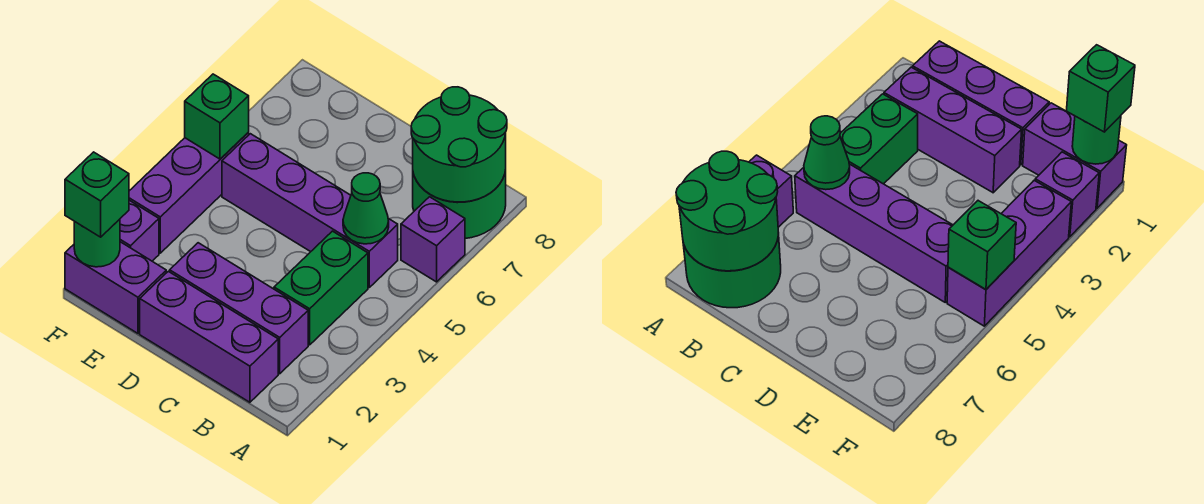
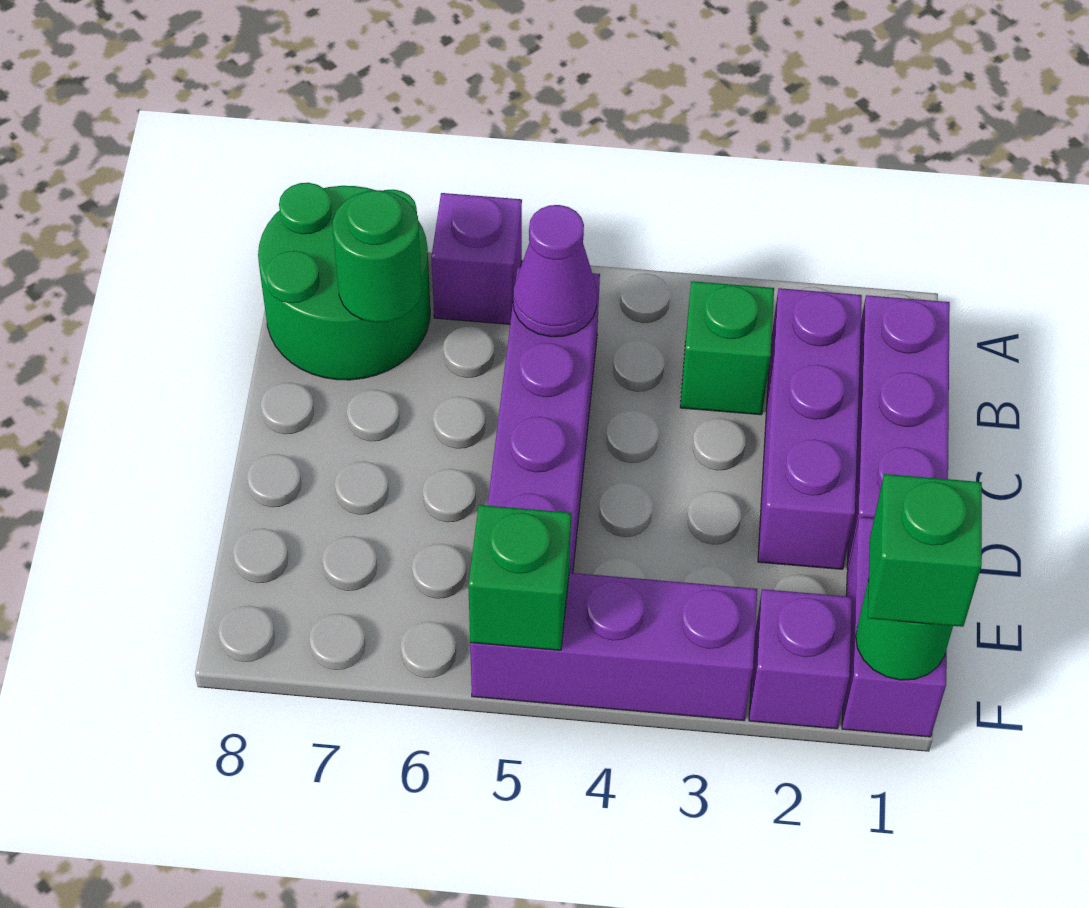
green 2x2 round brick [411,87,507,202] -> green 1x1 round brick [333,190,422,322]
green 1x2 brick [274,231,368,345] -> green 1x1 brick [680,281,774,415]
green 1x1 cone [343,173,389,244] -> purple 1x1 cone [513,205,597,337]

